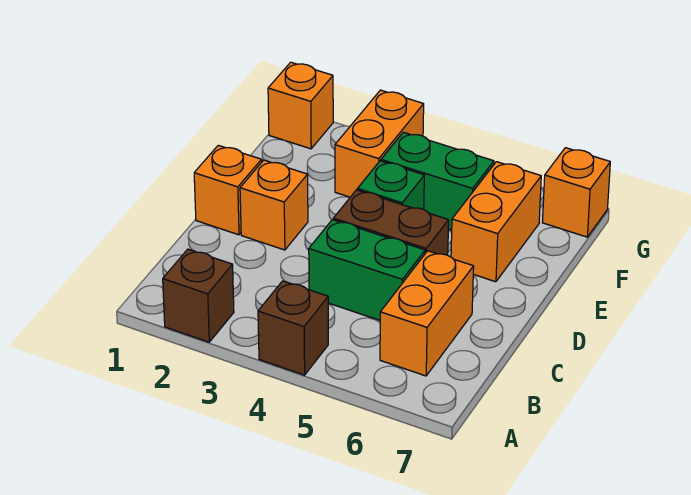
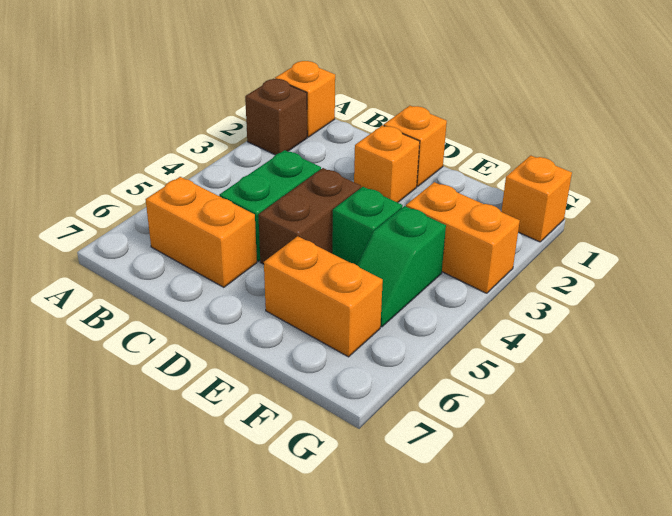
brown 1x1 brick [258,281,328,375] -> none
green 1x2 brick [381,132,494,230] -> green 1x2 slope [357,206,446,327]
orange 1x1 brick [542,148,610,237] -> orange 1x1 brick moved to [275,61,335,137]

